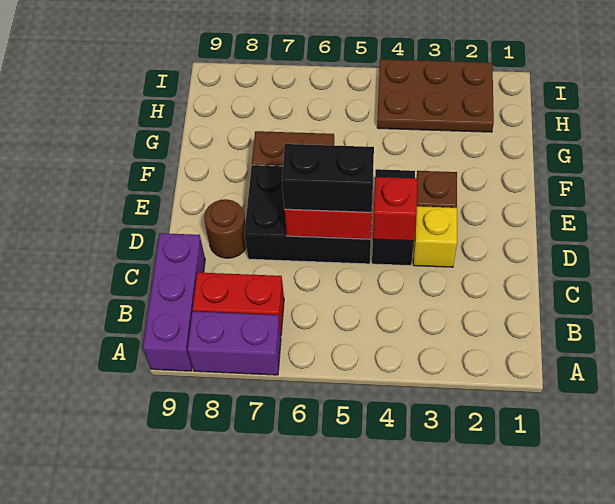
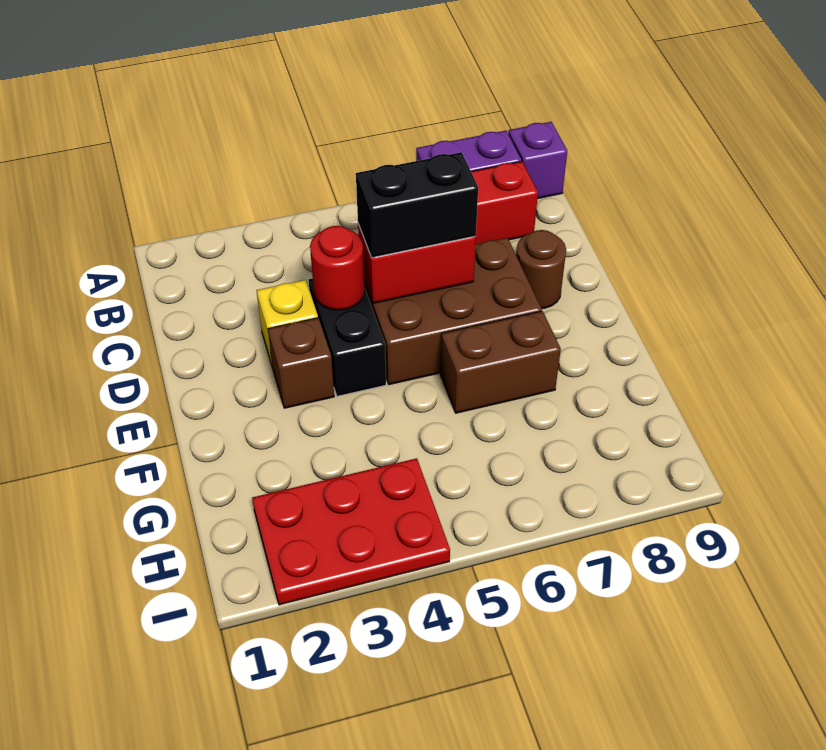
purple 1x3 brick [143,233,205,371] -> purple 1x1 brick [508,122,567,199]
red 1x1 brick [373,177,417,241] -> red 1x1 round brick [310,226,365,310]
black 2x3 brick [244,165,373,264] -> brown 2x3 brick [364,238,542,385]
brown 2x3 plate [377,59,494,132] -> red 2x3 plate [252,458,450,605]

